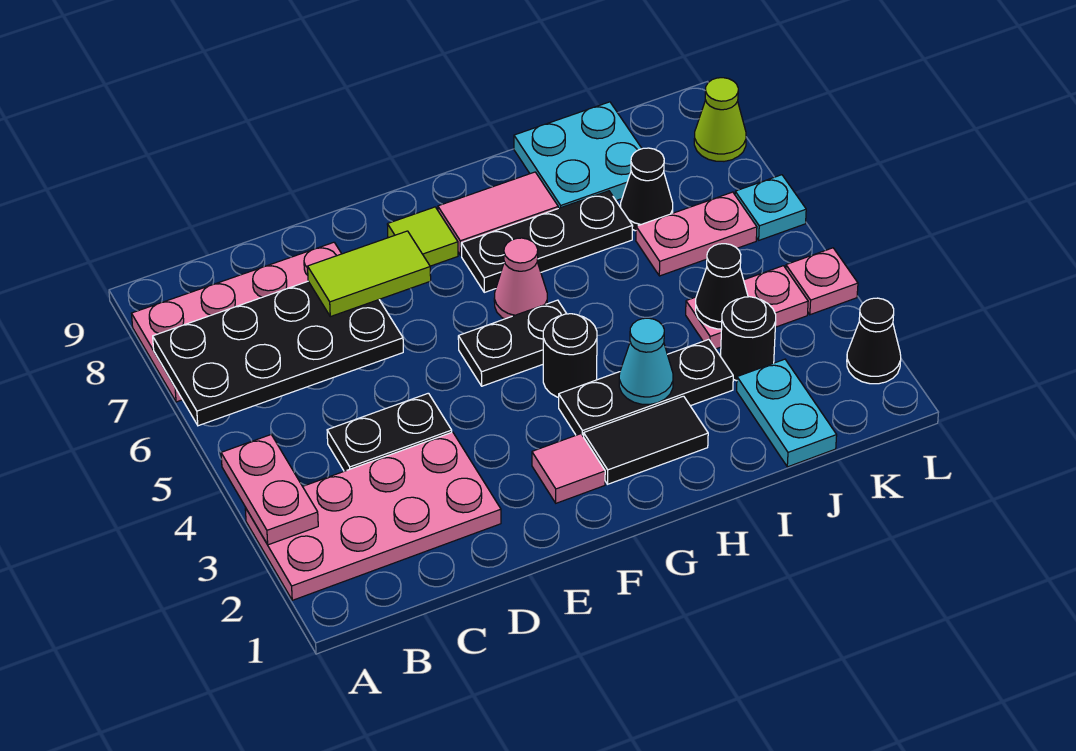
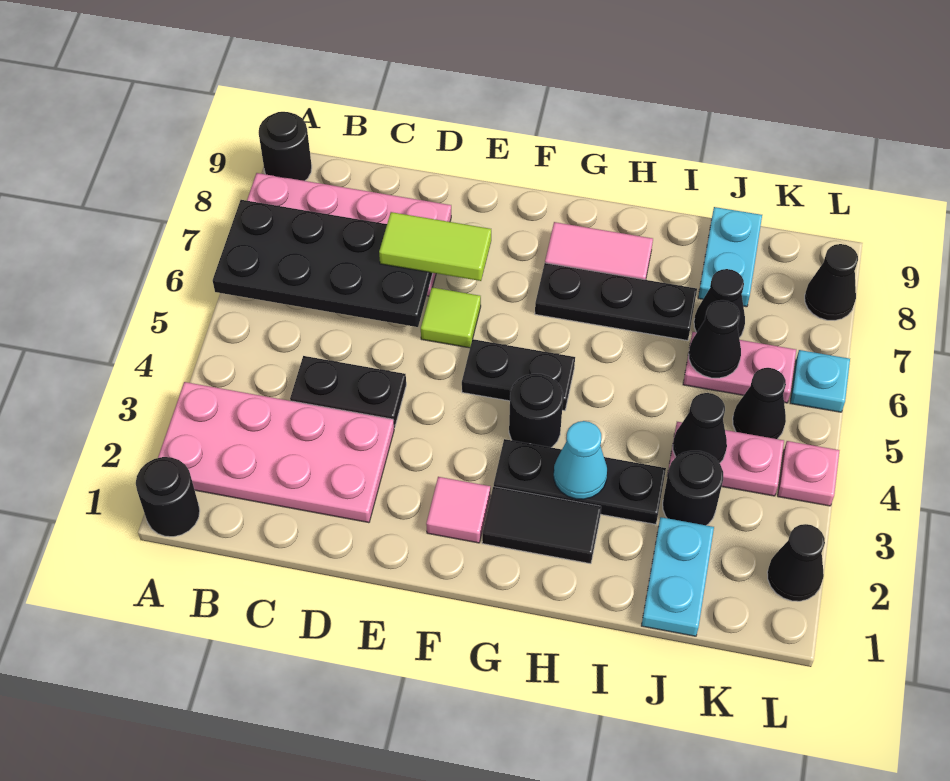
none -> black 1x1 round brick [136,457,200,537]
pink 1x2 plate [221,435,318,545] -> none
none -> black 1x1 round brick [259,112,312,181]
lime 1x1 tile [387,207,458,266] -> lime 1x1 tile moved to [421,287,481,348]
pink 1x1 cone [494,238,547,319] -> none
cyan 2x2 plate [514,102,642,208] -> cyan 1x2 plate [698,207,762,307]
none -> black 1x1 cone [689,300,741,378]
none -> black 1x1 cone [733,368,786,439]
lime 1x1 cone [694,78,746,161] -> black 1x1 cone [805,244,858,320]

